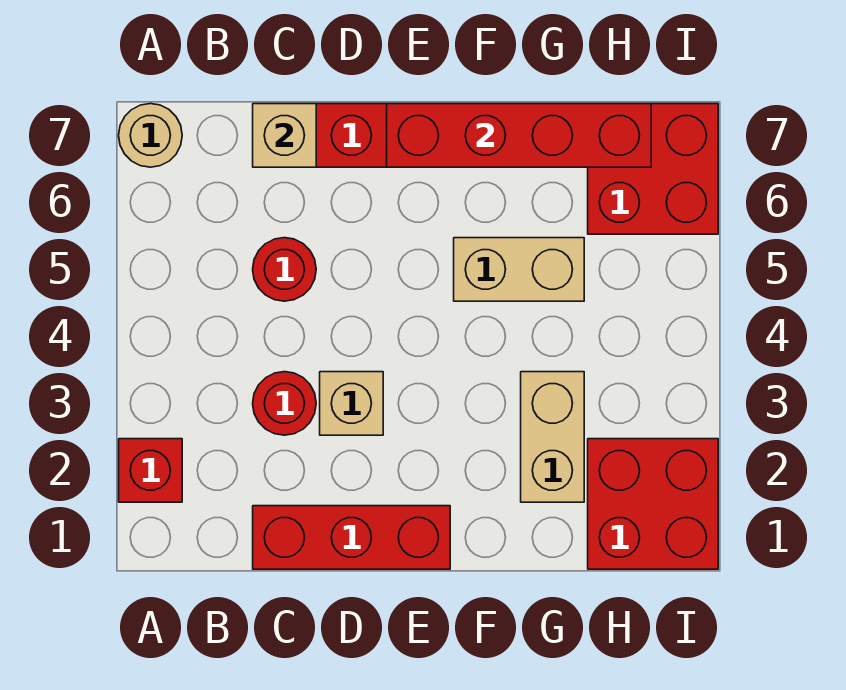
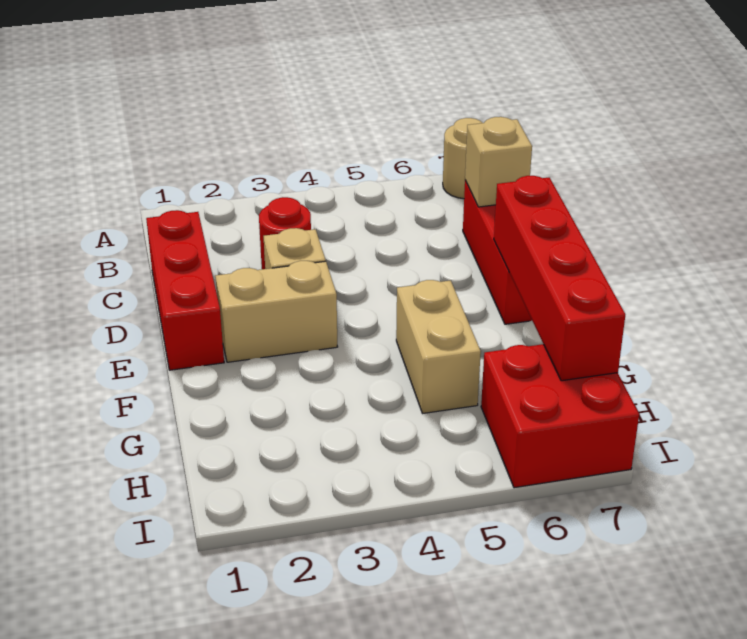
red 1x1 brick [119,439,182,502] -> none
red 1x1 round brick [253,238,316,301] -> none
tan 1x2 brick [521,372,584,502] -> tan 1x2 brick moved to [215,261,338,362]
red 2x2 brick [588,439,718,569] -> none

